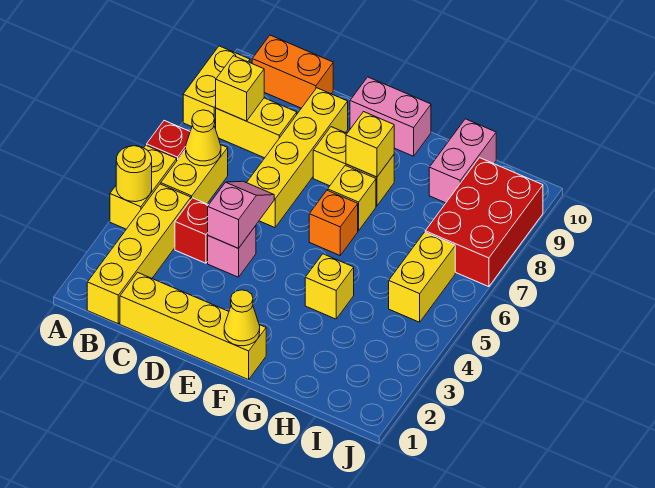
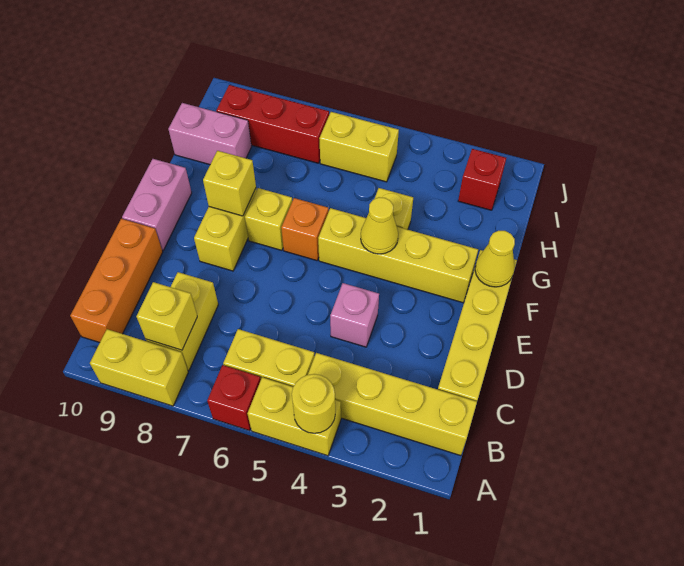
yellow 1x1 cone [186,110,221,166] -> yellow 1x1 cone moved to [361,197,398,254]
orange 1x2 brick [252,35,333,108] -> orange 1x3 brick [70,219,163,343]
red 1x1 brick [175,198,208,263] -> red 1x1 brick moved to [458,149,506,210]
pink 1x2 slope [208,181,274,248] -> none
yellow 1x4 brick [247,88,348,228] -> yellow 1x4 brick moved to [318,208,478,303]
red 2x3 brick [425,158,543,287] -> red 1x3 brick [216,85,329,163]

